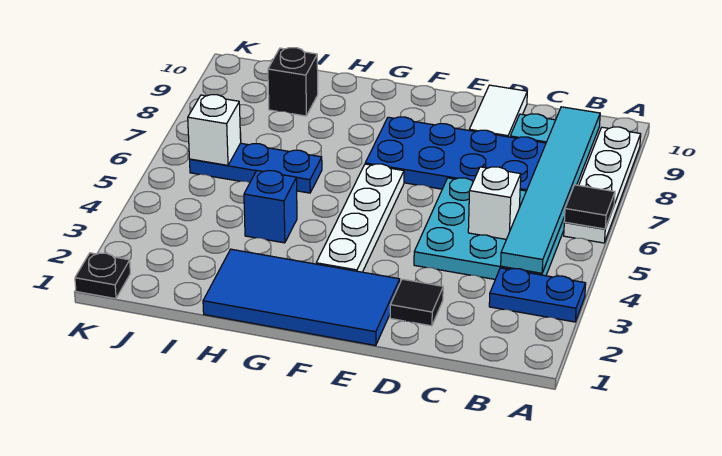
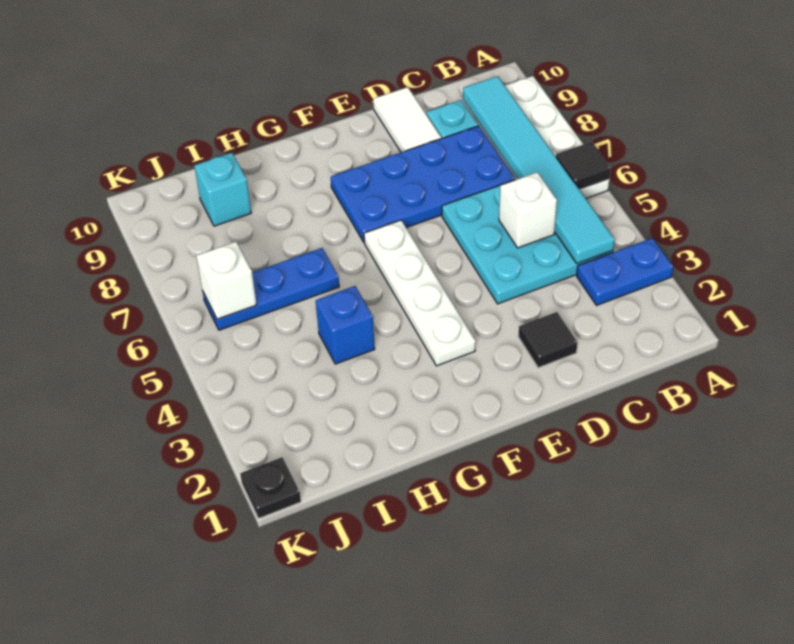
blue 2x4 tile [203,249,400,346] -> none
black 1x1 brick [268,48,318,116] -> cyan 1x1 brick [194,153,251,226]

